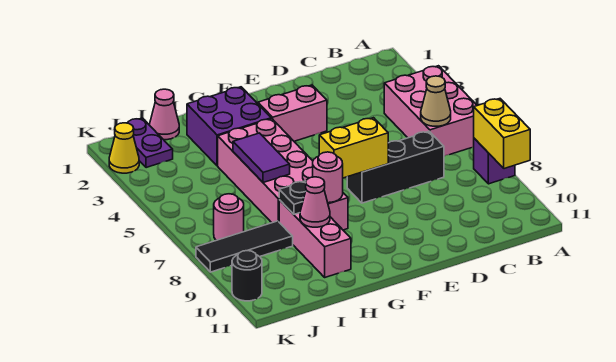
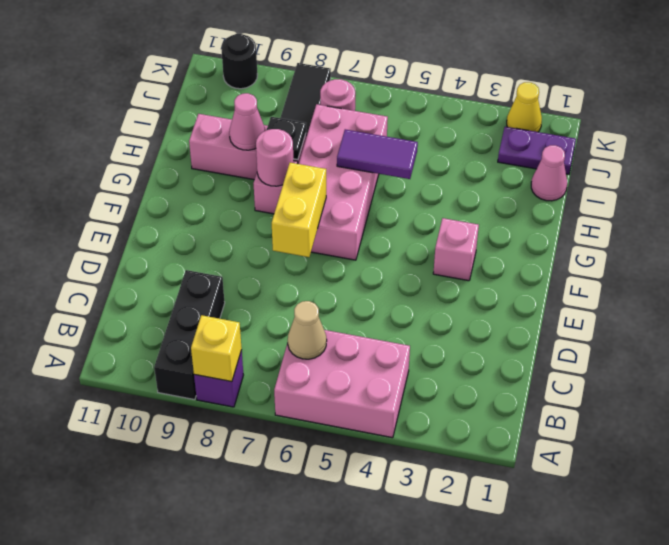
yellow 1x2 brick [474,99,530,169] -> yellow 1x1 brick [191,315,242,382]
black 1x3 brick [347,131,444,203] -> black 1x3 brick moved to [154,270,225,400]
pink 1x2 brick [258,85,327,141] -> pink 1x1 brick [433,218,479,281]
purple 2x2 brick [187,87,271,166] -> none
pink 2x4 brick [218,119,313,223] -> pink 2x4 brick turned to [299,104,388,260]

